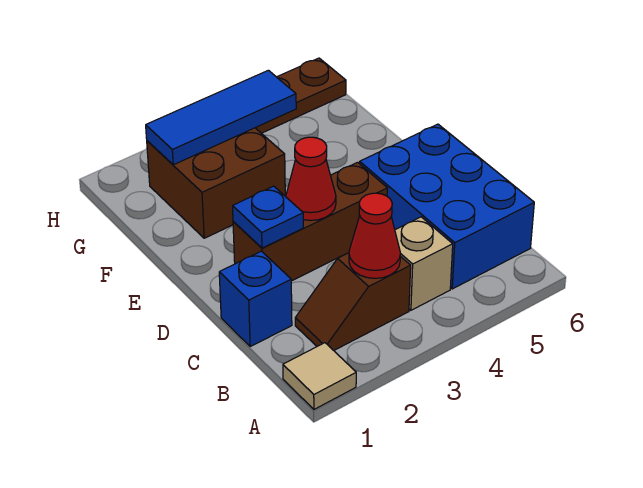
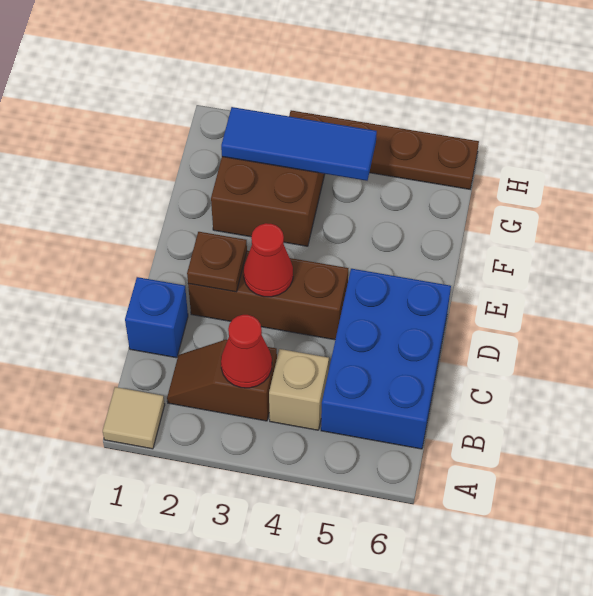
blue 1x1 plate [233,186,303,248] -> brown 1x1 plate [187,232,247,292]

